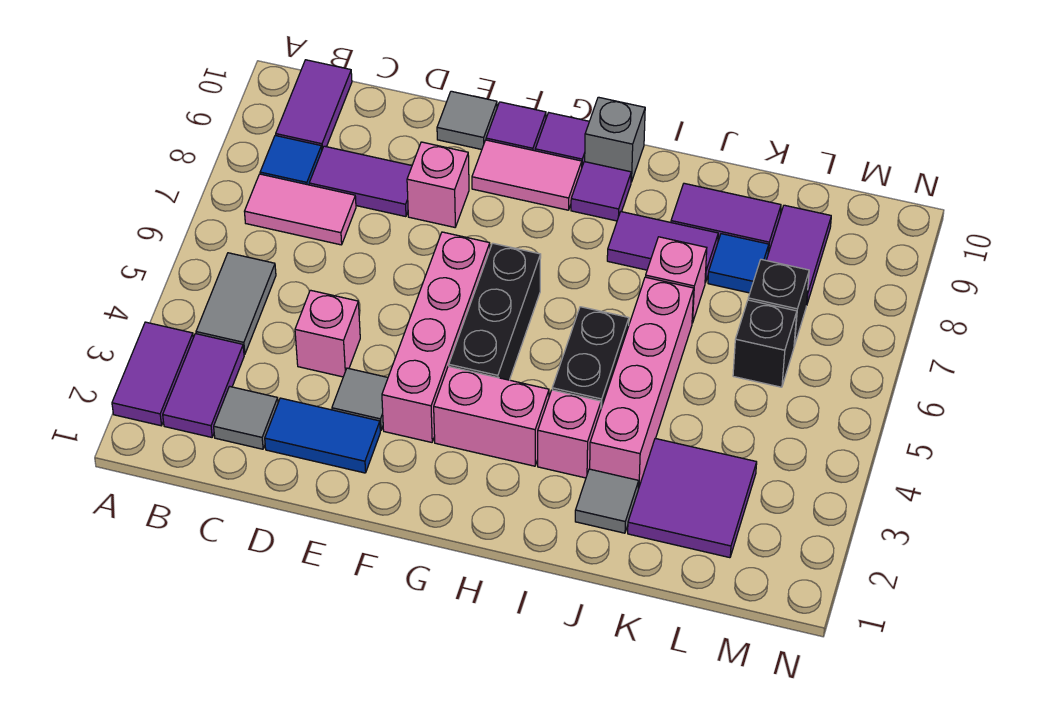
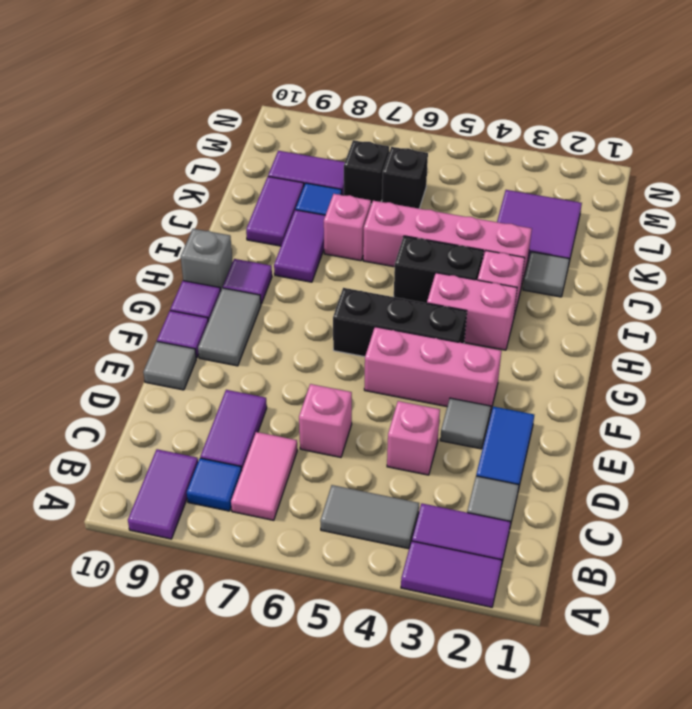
purple 1x2 tile [276,60,352,149] -> purple 1x2 tile turned to [128,449,198,539]
pink 1x1 brick [407,142,469,227] -> pink 1x1 brick moved to [299,384,352,457]
pink 1x4 brick [382,232,490,442] -> pink 1x3 brick [364,327,501,413]
pink 1x2 tile [472,140,582,210] -> grey 1x2 tile [198,288,261,366]
pink 1x2 brick [434,366,549,466] -> pink 1x2 brick turned to [427,273,517,350]

